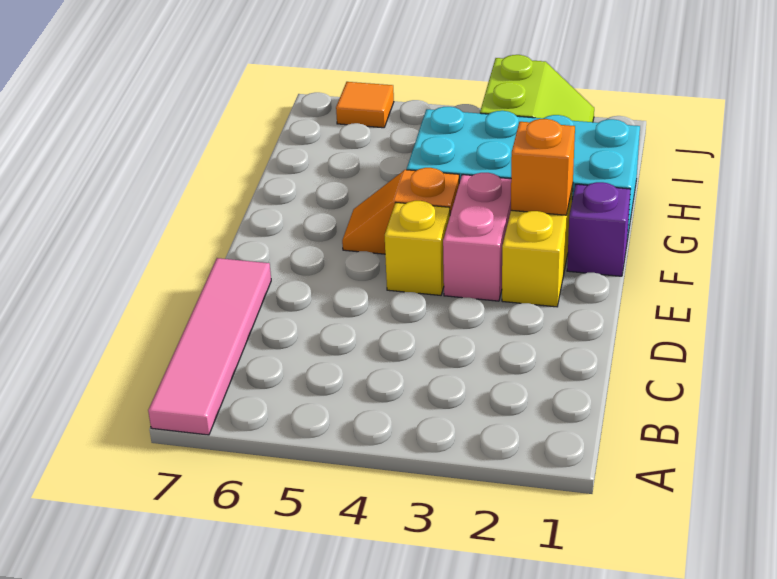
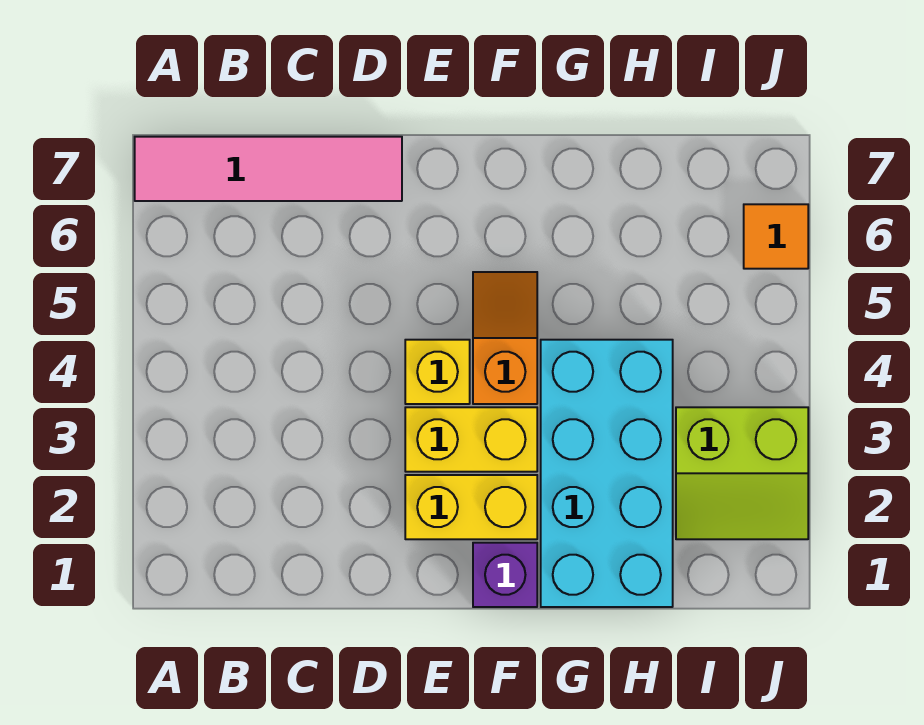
pink 1x2 brick [443,173,511,301] -> yellow 1x2 brick [405,407,537,472]
orange 1x1 brick [511,119,575,215] -> none

